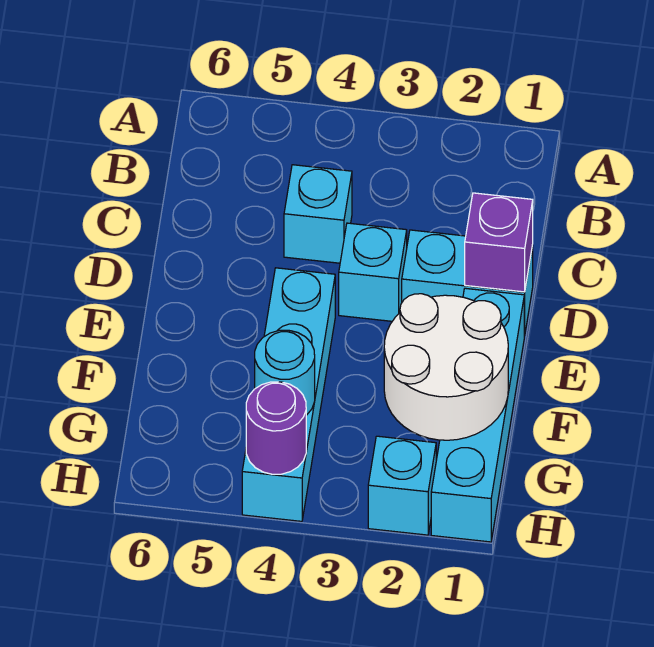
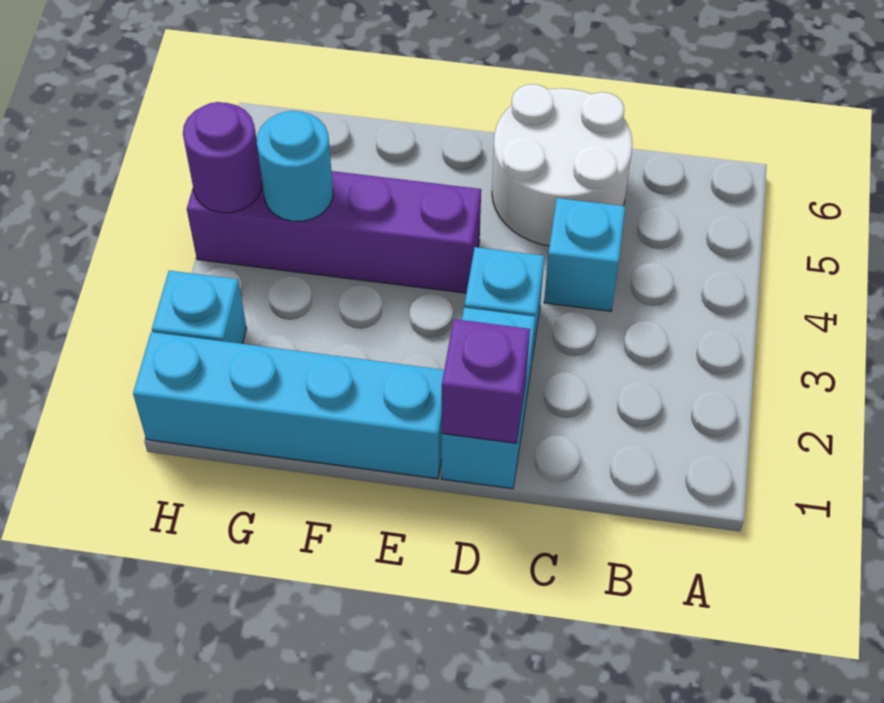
cyan 1x4 brick [242,268,335,521] -> purple 1x4 brick [187,171,481,293]
white 2x2 round brick [384,294,508,440] -> white 2x2 round brick moved to [492,84,632,246]

